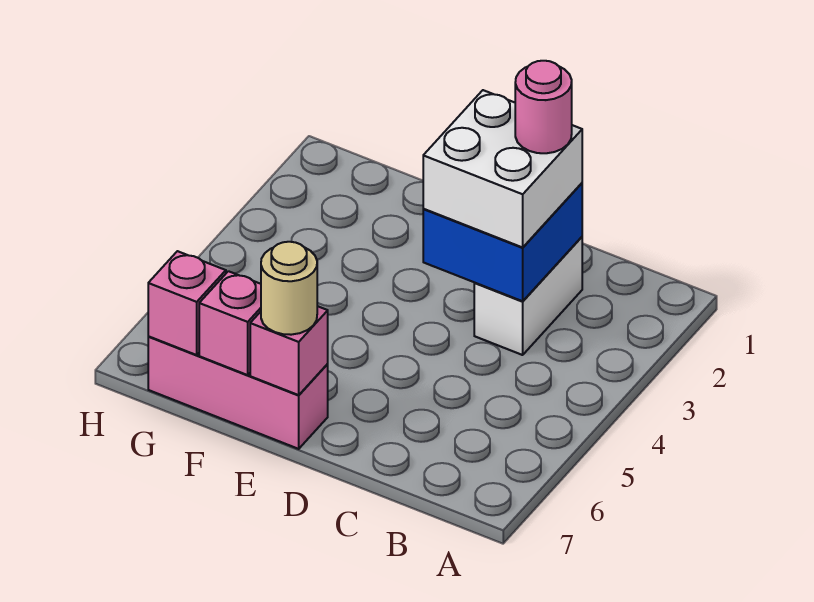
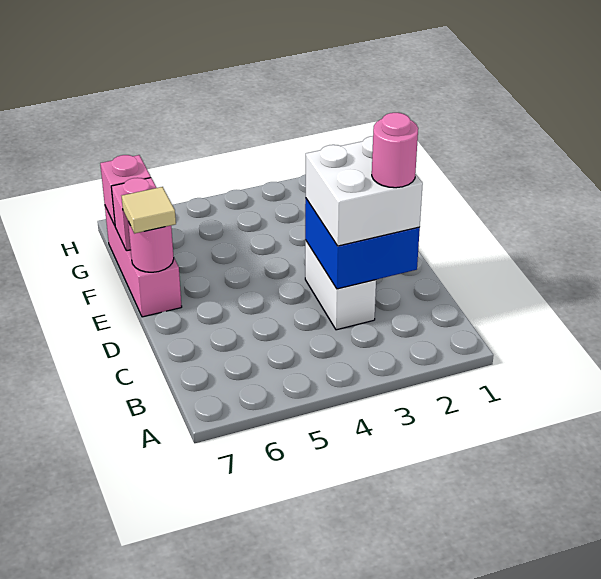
white 1x2 brick [474,237,583,355] -> white 1x2 brick turned to [305,240,376,330]
pink 1x1 brick [250,306,328,395] -> pink 1x1 round brick [128,222,174,272]
tan 1x1 round brick [261,242,317,335] -> tan 1x1 tile [122,187,176,233]

